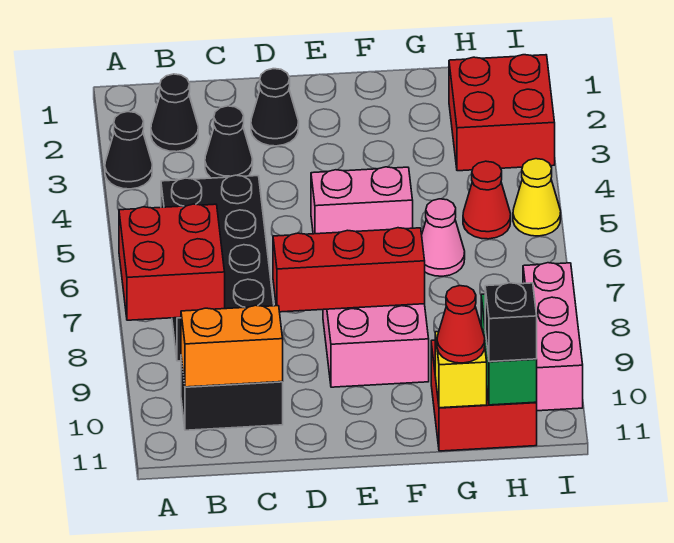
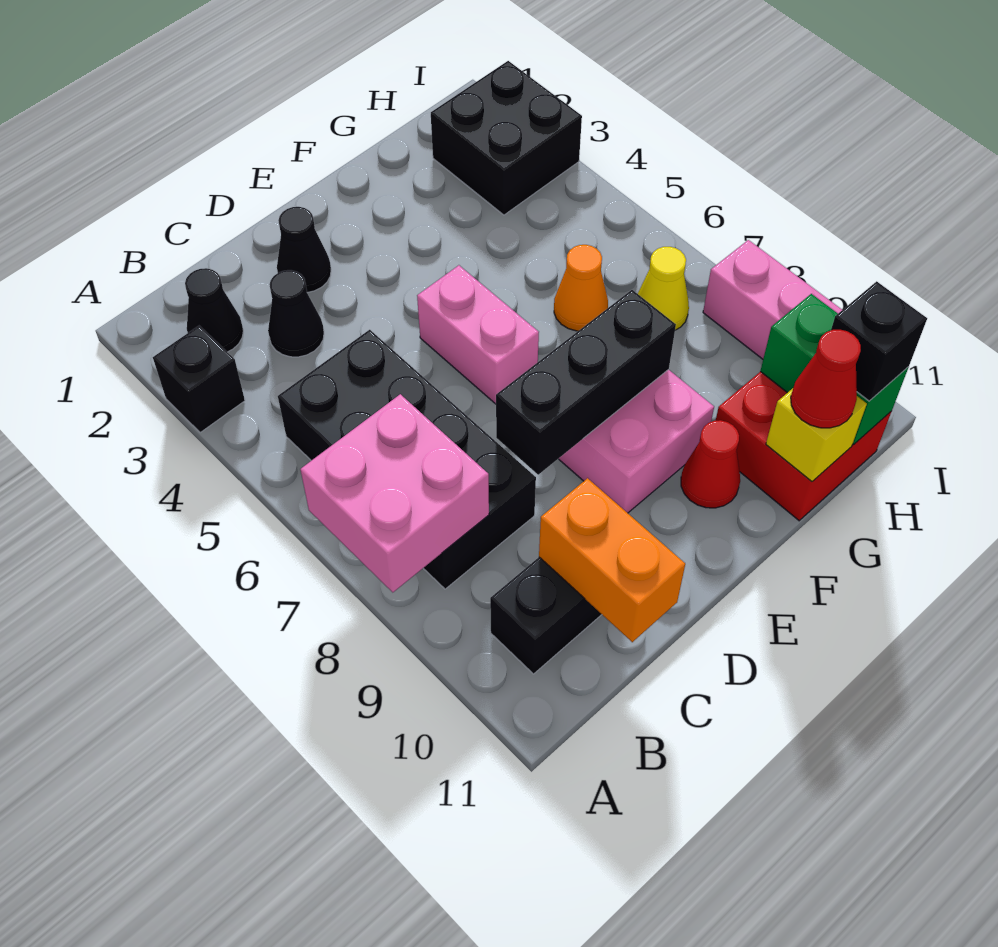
black 1x1 cone [105,112,152,189] -> black 1x1 brick [153,326,245,433]
red 2x2 brick [119,204,225,320] -> pink 2x2 brick [300,394,489,592]
orange 1x2 brick [181,305,283,387] -> orange 1x2 brick turned to [539,478,685,642]
red 1x3 brick [273,228,425,312] -> black 1x3 brick [496,290,676,475]
pink 1x2 brick [311,167,413,234] -> pink 1x2 brick turned to [417,265,539,404]
pink 1x1 cone [422,199,465,276] -> orange 1x1 cone [554,245,608,331]
red 2x2 brick [449,55,555,171] -> black 2x2 brick [431,61,582,215]
red 1x1 cone [463,161,511,239] -> red 1x1 cone moved to [681,420,740,508]
yellow 1x1 cone [513,159,561,236] -> yellow 1x1 cone moved to [638,247,689,330]

